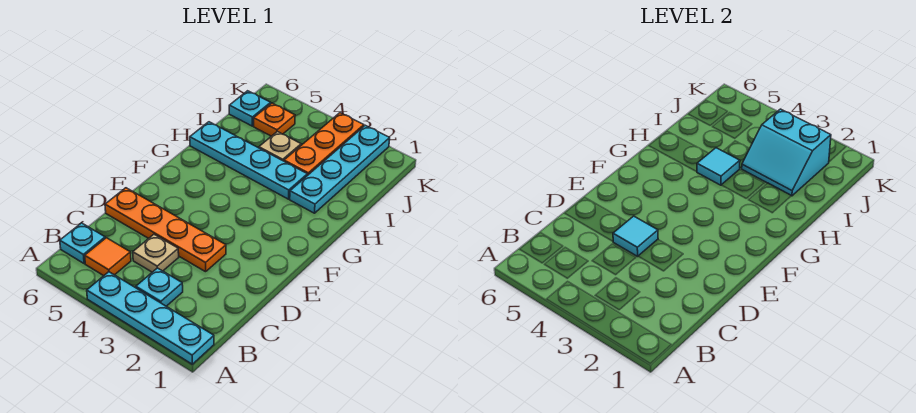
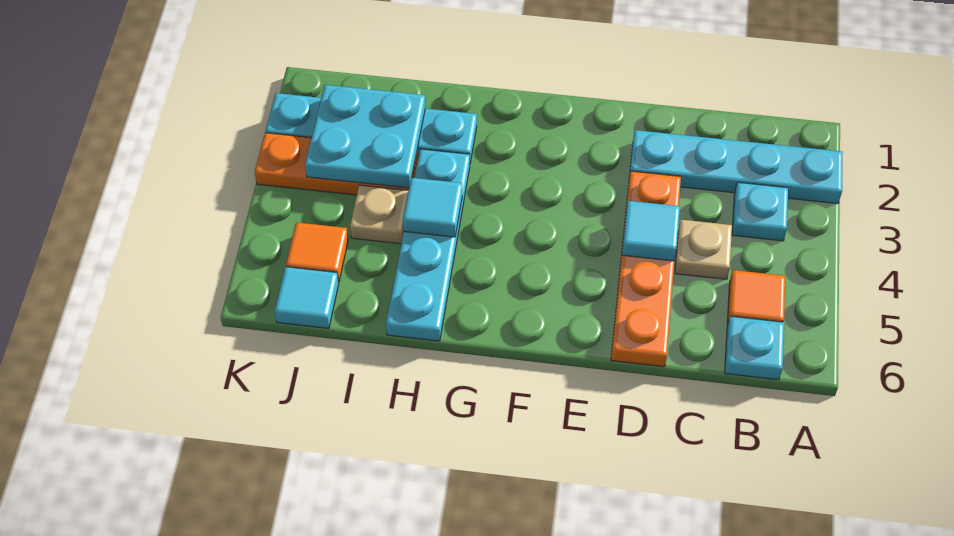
cyan 1x4 plate [87,272,214,364] -> cyan 1x4 plate turned to [629,130,843,204]
cyan 2x2 slope [742,109,831,196] -> cyan 2x2 plate [305,85,425,188]
orange 1x1 plate [254,103,295,136] -> orange 1x1 tile [286,222,348,282]
cyan 1x1 plate [229,91,271,126] -> cyan 1x1 tile [275,267,339,328]

